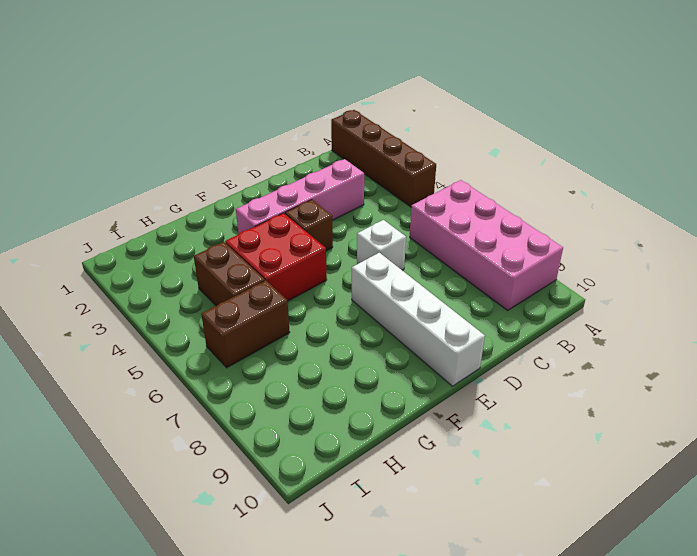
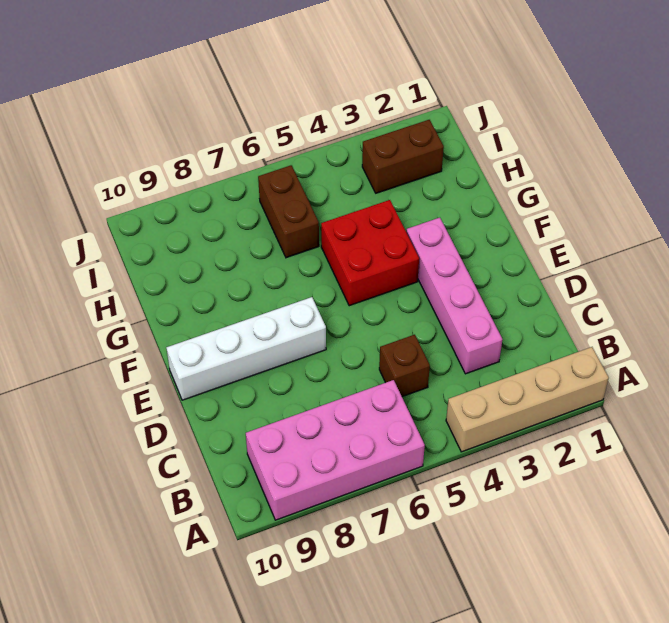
brown 1x4 brick [331,110,436,207] -> tan 1x4 brick [446,347,609,452]
white 1x1 brick [357,220,406,270] -> none
brown 1x1 brick [285,200,333,251] -> brown 1x1 brick moved to [379,335,430,397]
brown 1x2 brick [194,242,265,306] -> brown 1x2 brick moved to [362,120,444,193]

